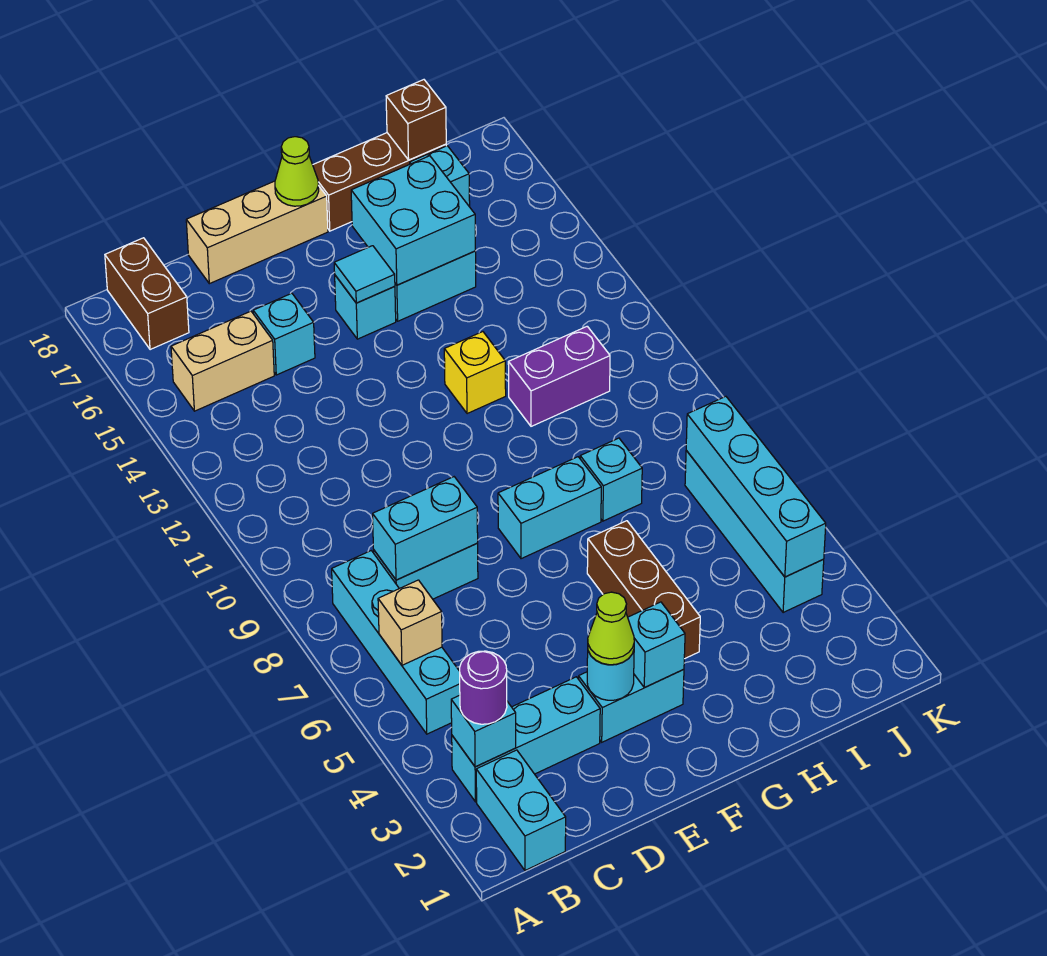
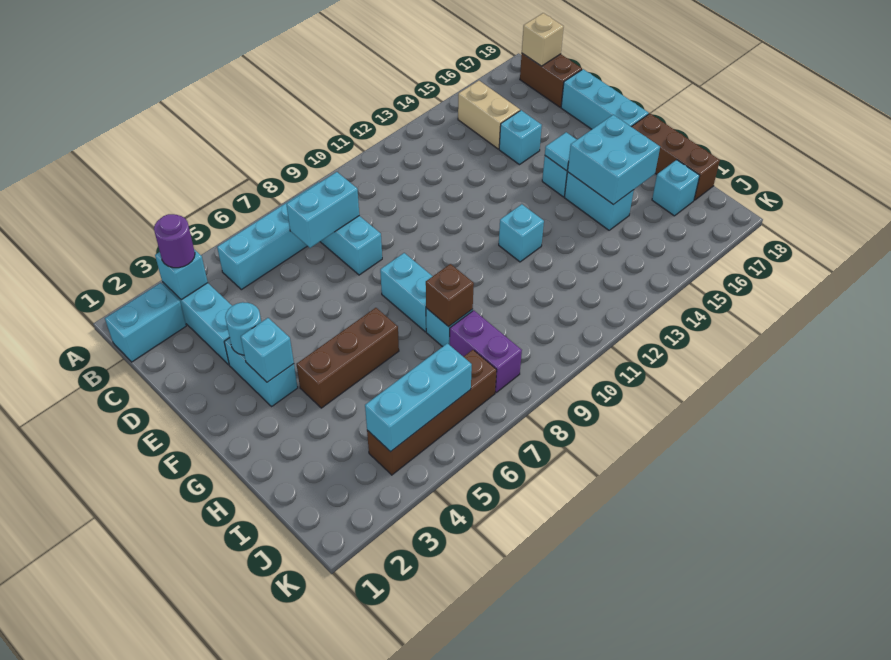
tan 1x1 brick [378,580,442,665] -> tan 1x1 brick moved to [522,13,564,66]
brown 1x2 brick [105,238,189,350] -> brown 1x2 brick turned to [520,54,582,107]
cyan 1x2 brick [373,477,478,580] -> cyan 1x2 brick turned to [286,172,359,248]
tan 1x3 brick [186,181,328,284] -> cyan 1x3 brick [561,69,649,129]
lime 1x1 cone [588,592,634,665] -> none
lime 1x1 cone [275,137,319,206] -> none
yellow 1x1 brick [444,332,506,414] -> cyan 1x1 brick [499,204,544,262]
purple 1x2 brick [508,326,610,426] -> purple 1x2 brick moved to [450,310,522,392]
brown 1x1 brick [386,80,446,160] -> brown 1x1 brick moved to [426,264,474,327]
cyan 1x4 brick [685,451,824,613] -> brown 1x4 brick [367,350,497,475]
cyan 1x4 brick [686,396,826,577] -> cyan 1x3 brick [365,343,472,452]

